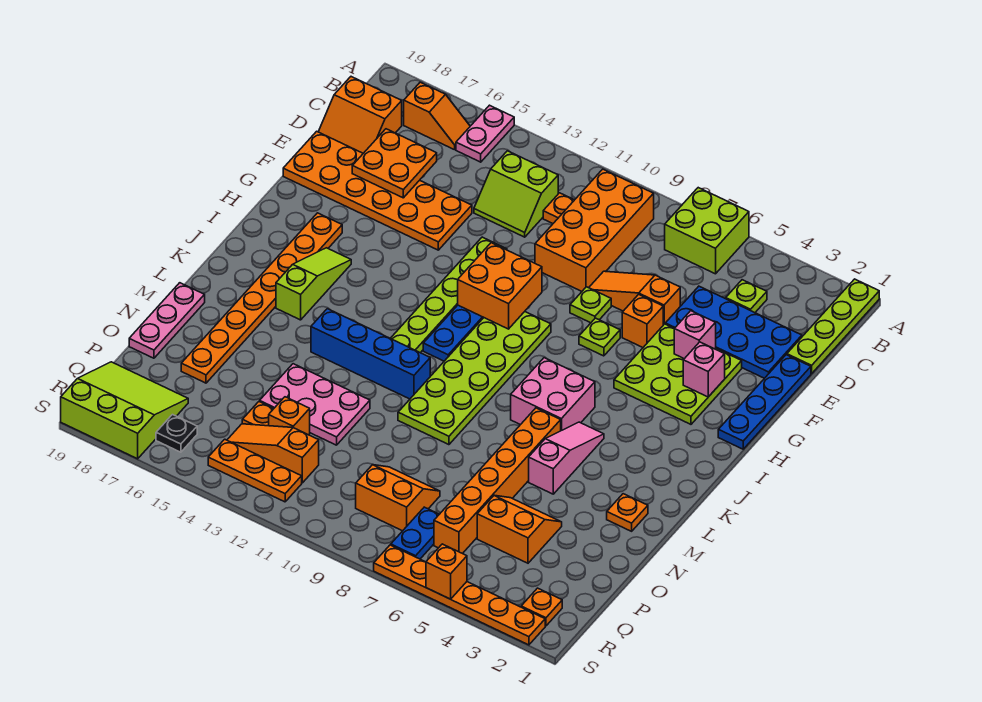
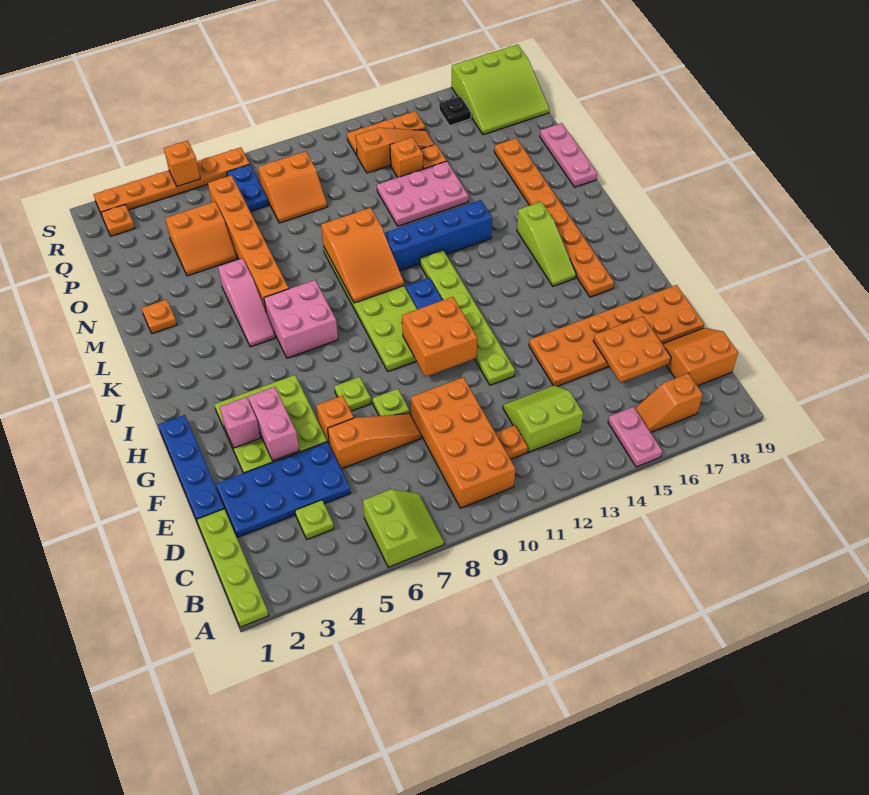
lime 2x2 brick [665,188,749,274] -> lime 2x2 slope [363,489,444,567]
pink 1x1 brick [674,311,716,359] -> pink 1x2 brick [248,387,299,461]
none -> orange 2x3 slope [321,208,404,303]

